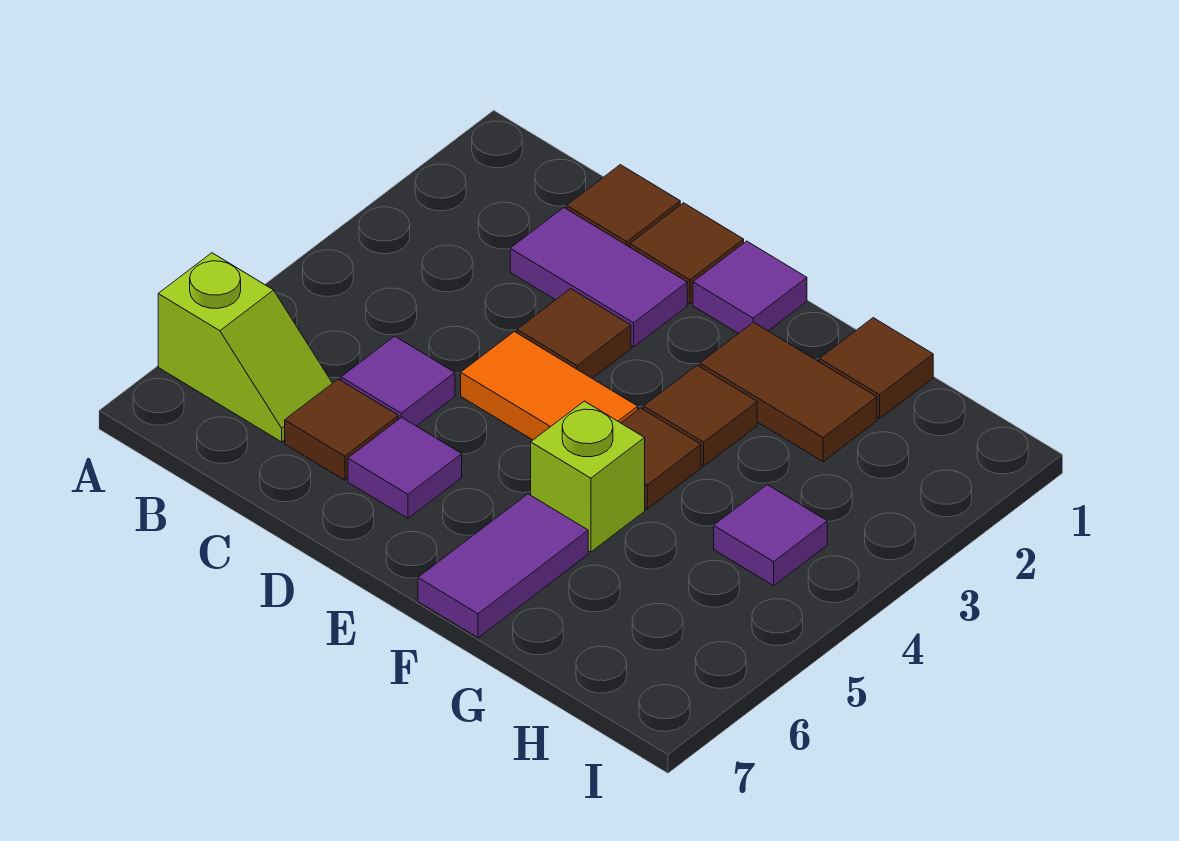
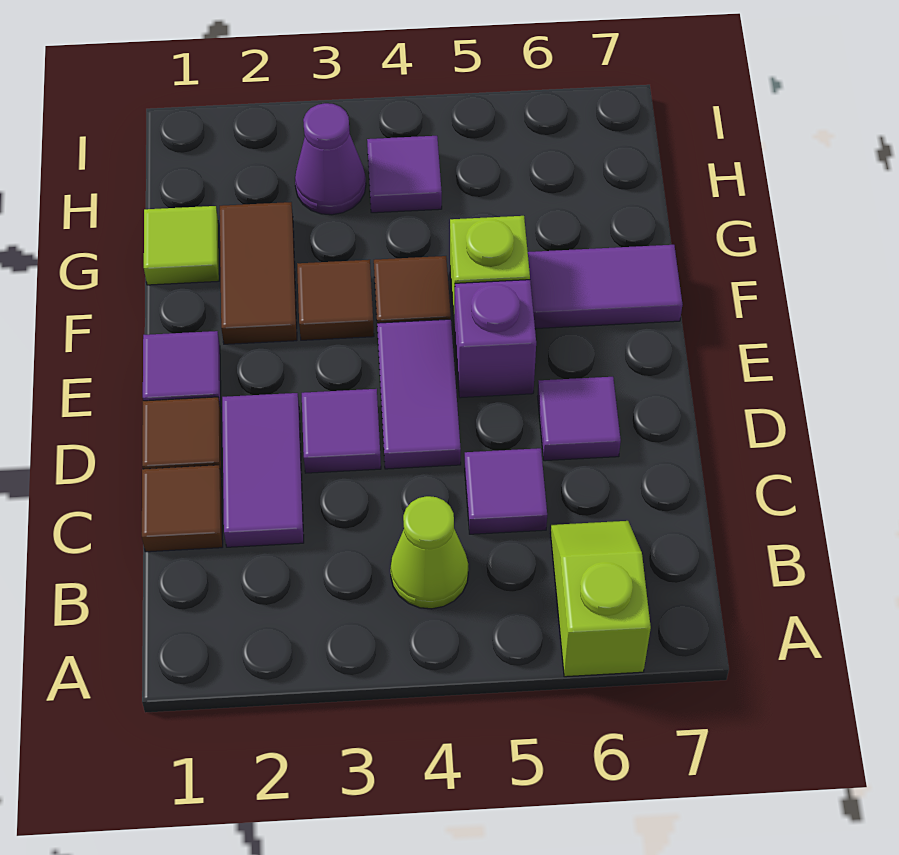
none -> lime 1x1 cone [390,496,468,609]
brown 1x1 tile [285,379,399,480] -> none
brown 1x1 tile [517,289,631,378] -> purple 1x1 tile [302,389,381,473]
orange 1x2 tile [461,332,638,440] -> purple 1x2 tile [377,319,461,469]
none -> purple 1x1 brick [455,280,536,398]
brown 1x1 tile [819,318,933,419] -> lime 1x1 tile [144,206,219,285]
none -> purple 1x1 cone [295,103,366,215]

